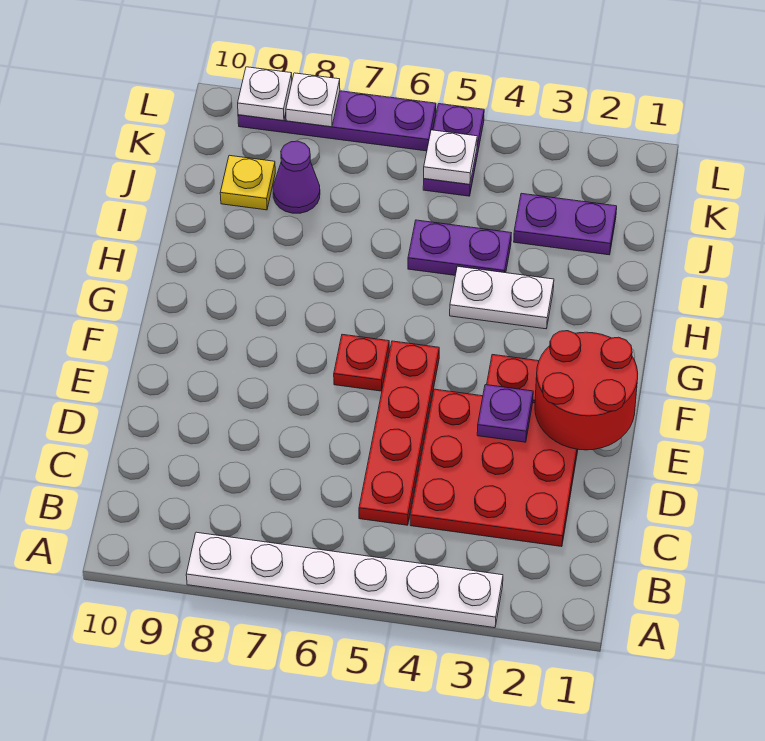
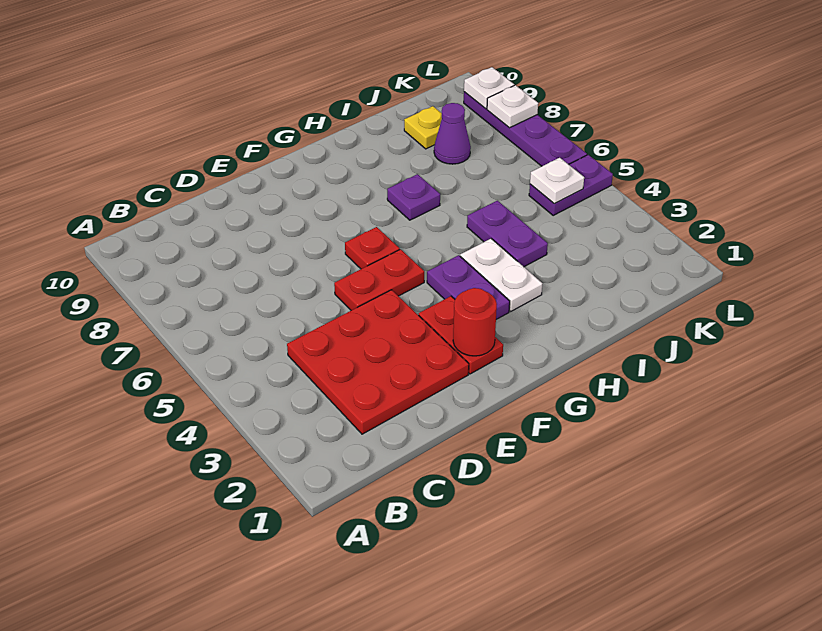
white 1x6 plate [186,532,503,628] -> none
red 1x4 plate [359,341,439,525] -> red 1x2 plate [334,249,424,310]
red 2x2 round brick [535,331,638,450] -> red 1x1 round brick [453,288,497,356]
purple 1x1 plate [477,385,533,442] -> purple 1x1 plate moved to [387,174,440,220]
purple 1x2 plate [514,193,617,255] -> purple 1x2 plate moved to [427,255,510,319]

